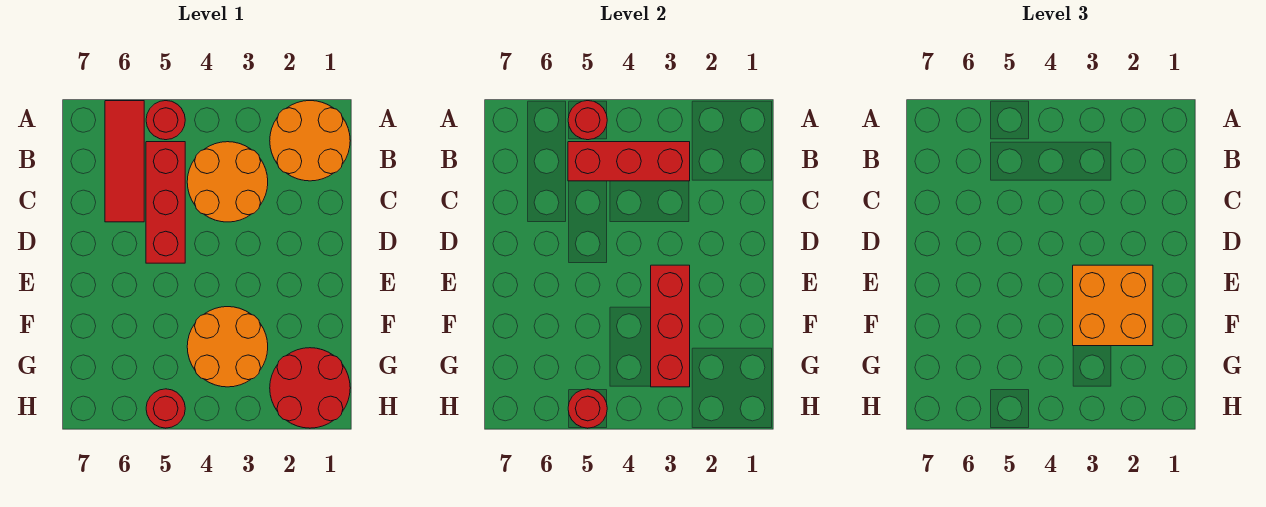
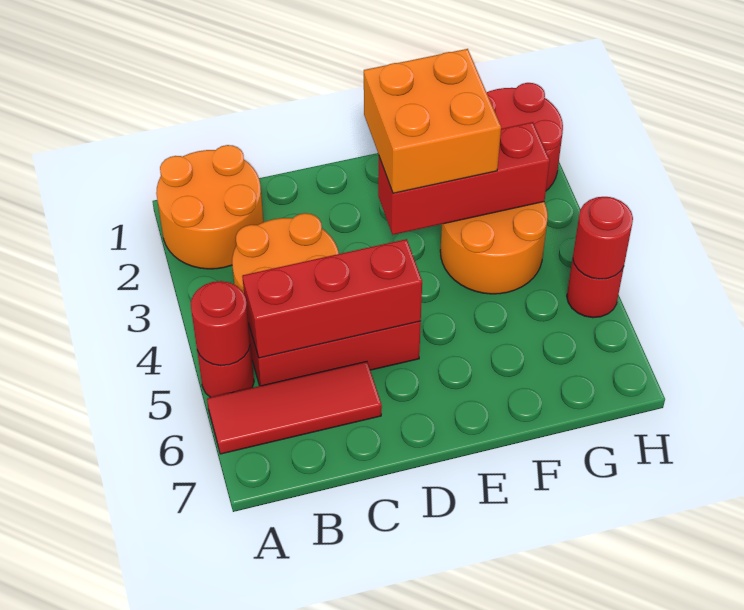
red 1x3 brick [568,142,690,181] -> red 1x3 brick turned to [242,239,422,358]

